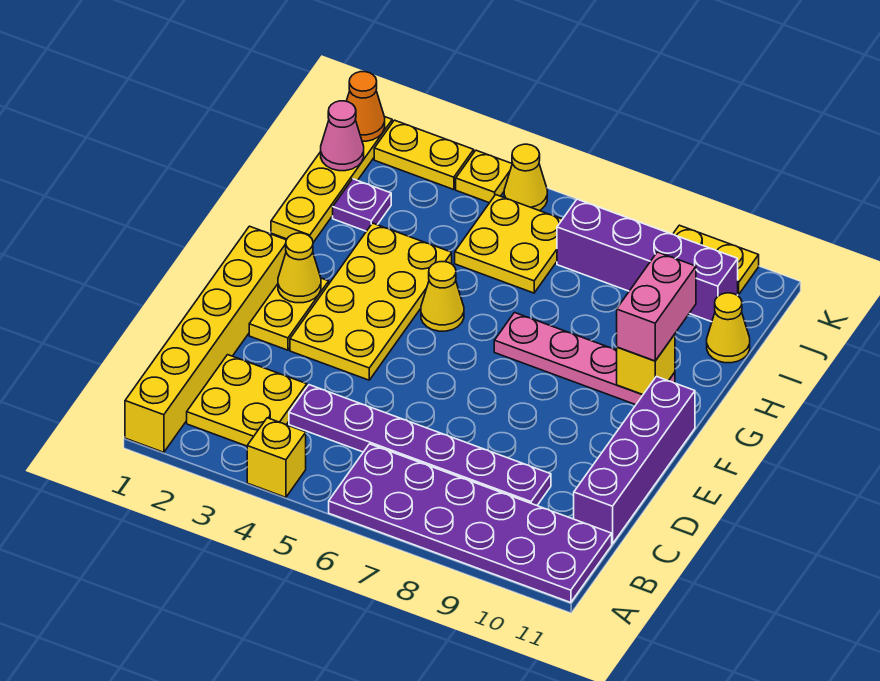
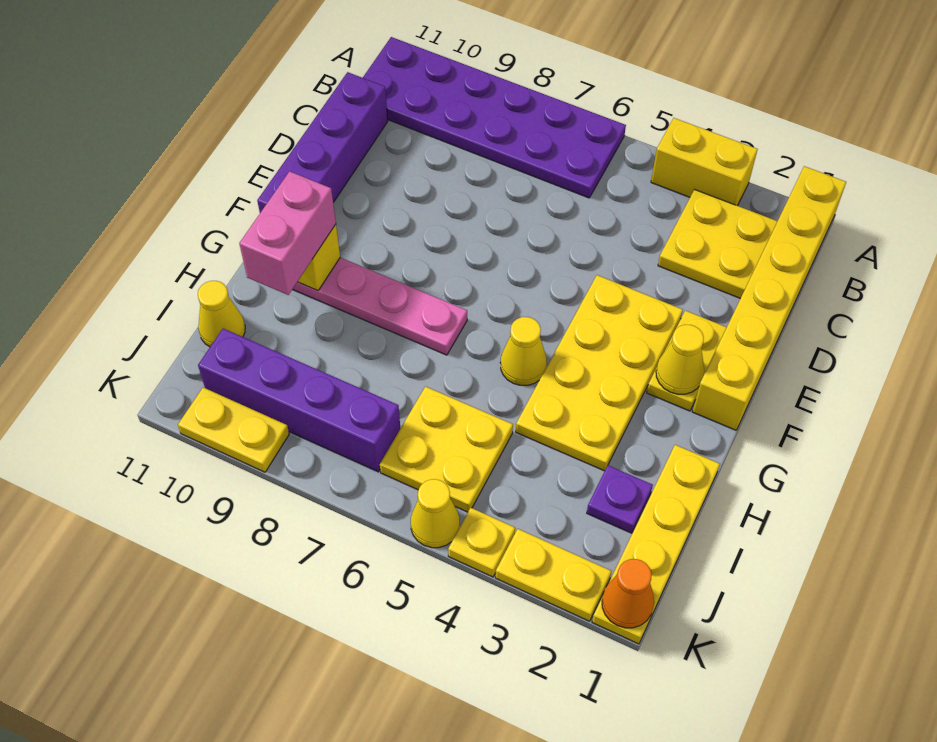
yellow 1x1 brick [247,418,306,497] -> yellow 1x2 brick [651,118,758,206]
purple 1x6 plate [289,385,551,505] -> none
pink 1x1 cone [321,101,364,171] -> none

